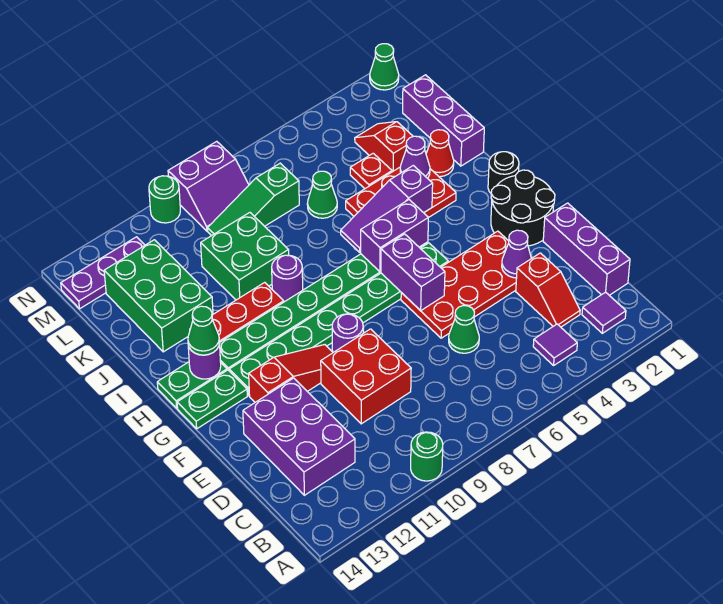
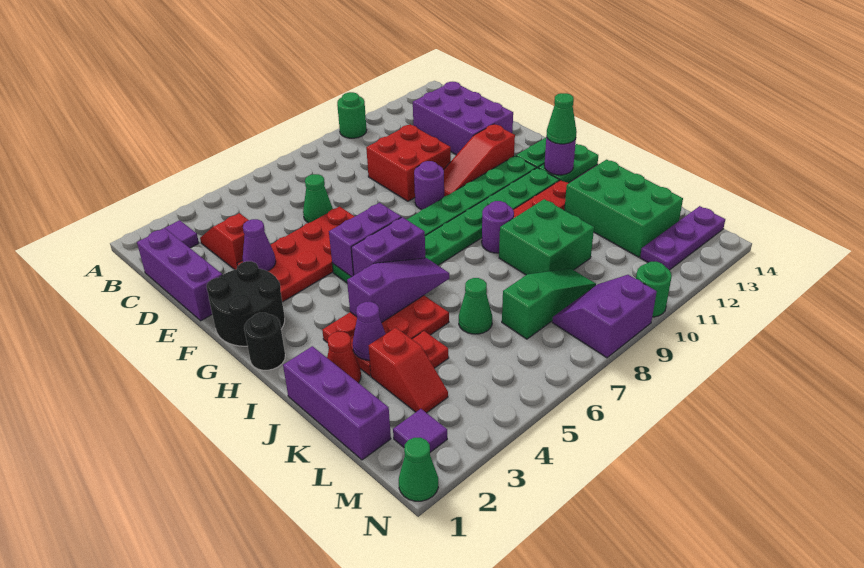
purple 1x1 tile [533,324,577,365] -> purple 1x1 tile moved to [393,409,447,452]
purple 1x2 brick [381,234,445,311] -> purple 1x2 brick turned to [329,203,401,277]

